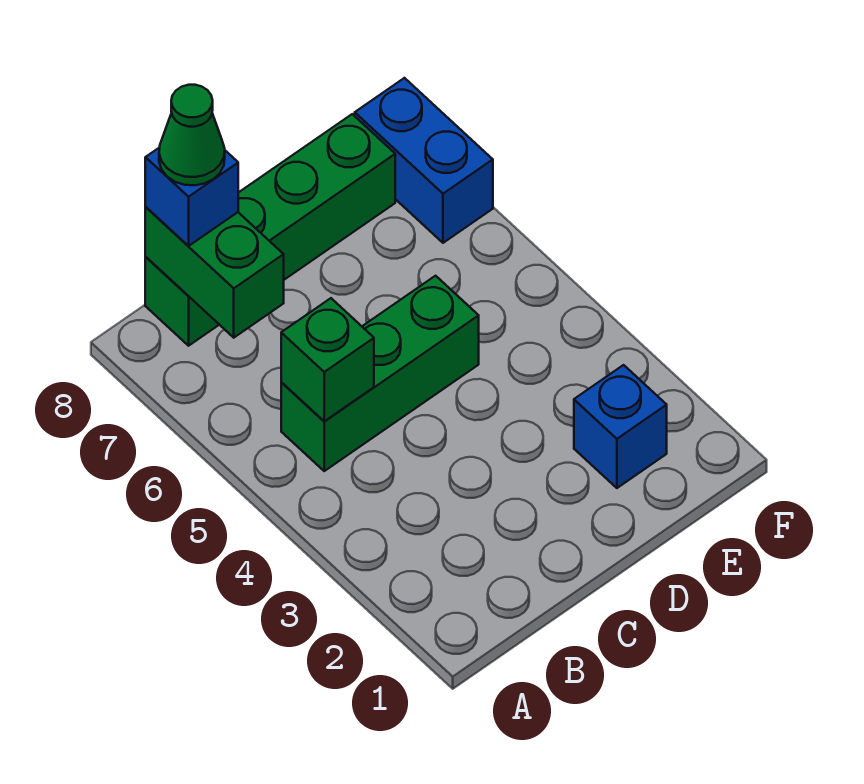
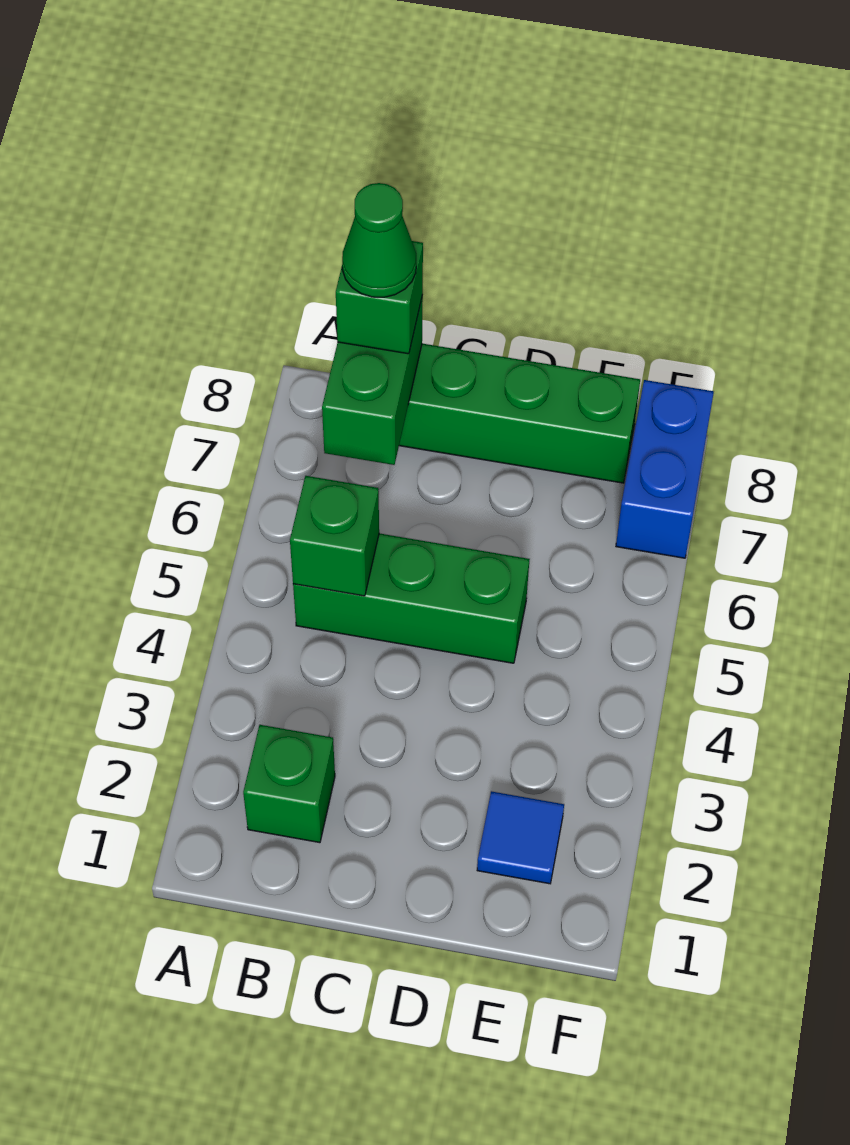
none -> green 1x1 brick [243,725,335,843]
blue 1x1 brick [145,147,238,246] -> green 1x1 brick [336,241,423,354]
blue 1x1 brick [574,365,667,488] -> blue 1x1 tile [477,791,564,884]

